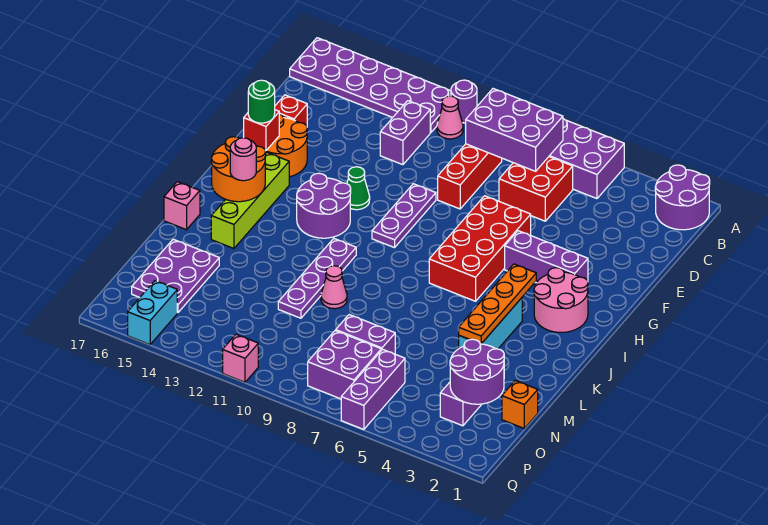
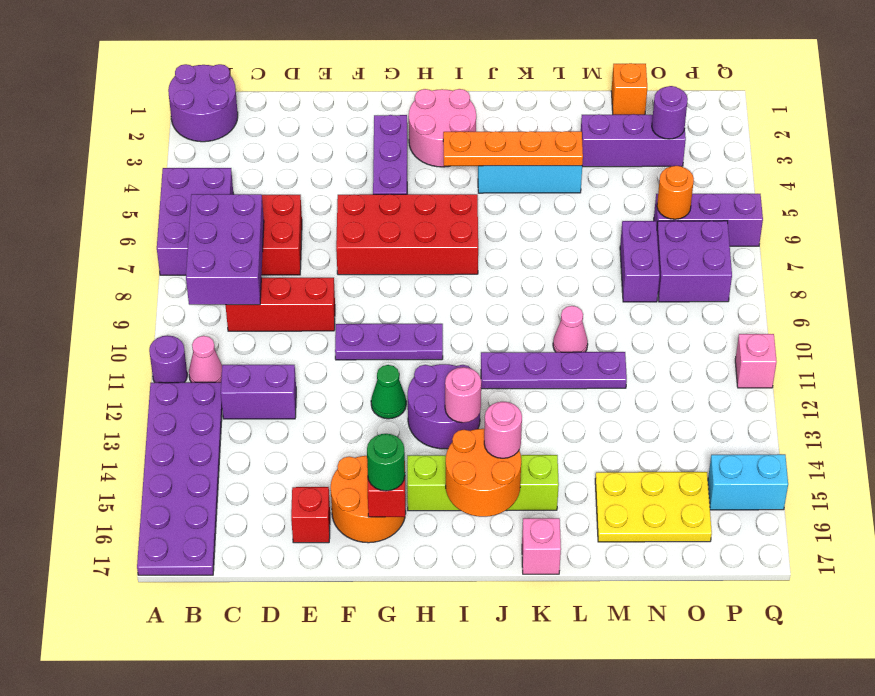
none -> pink 1x1 round brick [445,367,481,423]
purple 2x3 plate [132,239,219,313] -> yellow 2x3 plate [595,472,712,542]
purple 2x2 round brick [450,339,504,404] -> purple 1x1 round brick [652,86,688,139]
none -> orange 1x1 round brick [657,166,694,219]

